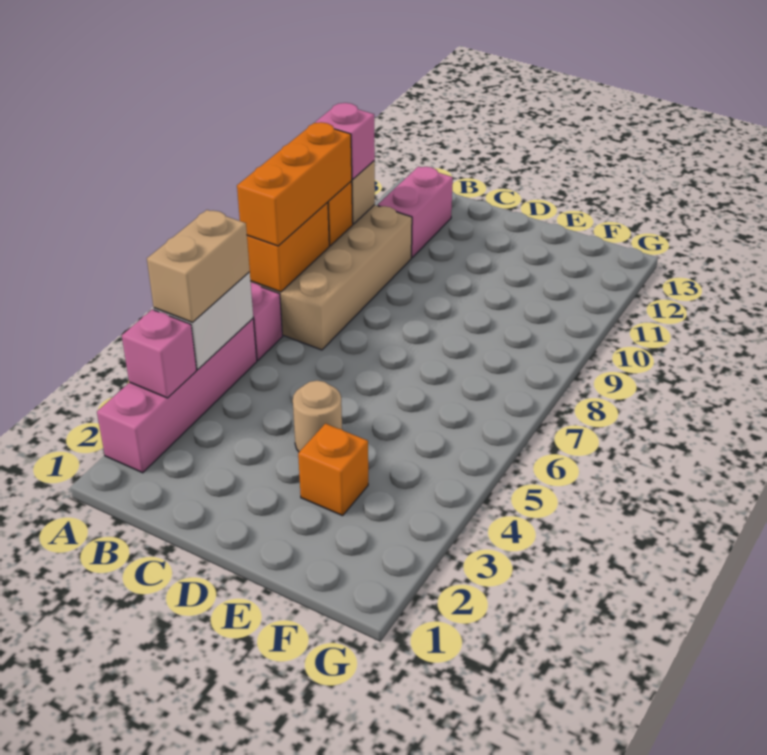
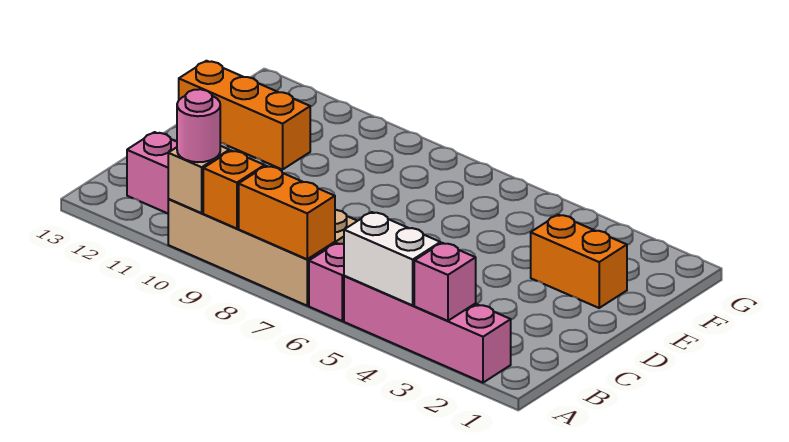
tan 1x2 brick [147,210,250,322] -> none
orange 1x3 brick [237,122,352,246] -> orange 1x3 brick moved to [179,61,310,170]
pink 1x1 brick [315,103,375,179] -> pink 1x1 round brick [177,89,220,162]
tan 1x1 round brick [293,381,342,452] -> none
orange 1x1 brick [298,424,368,516] -> orange 1x2 brick [531,215,627,308]

